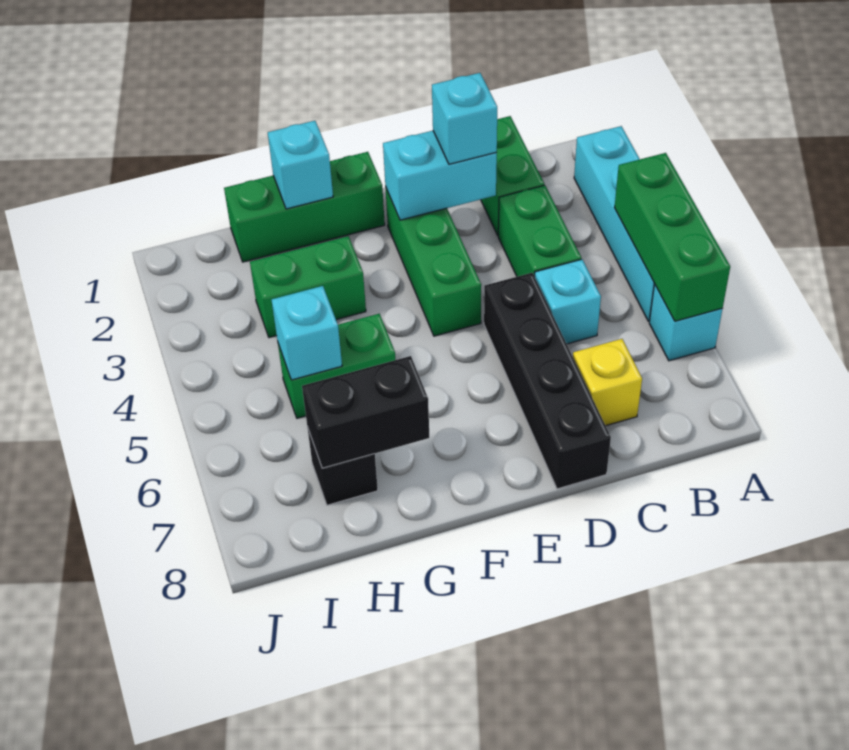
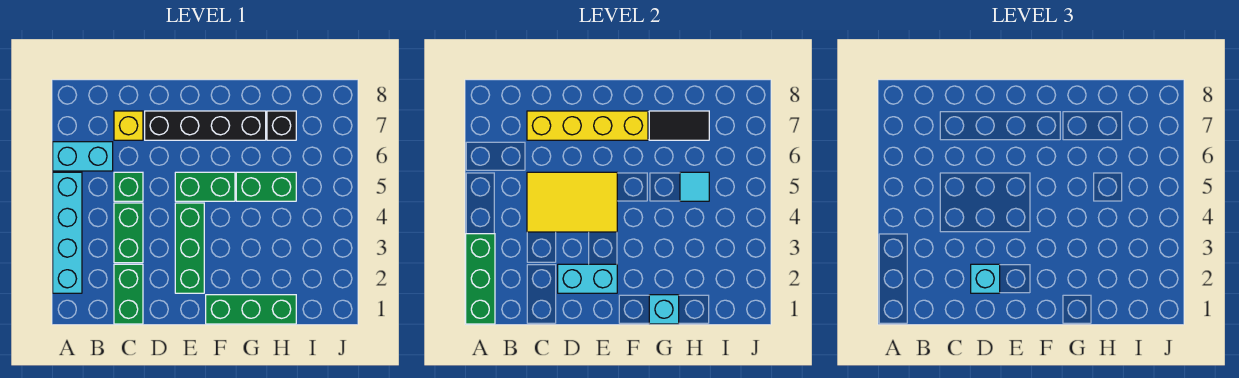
green 1x3 brick [614,153,730,321] -> green 1x3 brick moved to [466,234,495,324]
cyan 1x1 brick [649,284,722,361] -> cyan 1x2 brick [53,142,113,171]
none -> yellow 2x3 tile [527,172,617,232]
cyan 1x1 brick [535,259,601,344] -> green 1x1 brick [114,172,143,201]
none -> yellow 1x4 brick [527,111,648,140]
black 1x4 brick [484,273,611,489] -> black 1x4 brick turned to [145,111,266,140]
green 1x2 brick [250,236,366,338] -> green 1x2 brick moved to [175,172,235,201]
black 1x2 brick [302,356,429,468] -> black 1x2 tile [649,111,709,140]
cyan 1x1 brick [272,286,342,380] -> cyan 1x1 tile [680,172,709,201]

